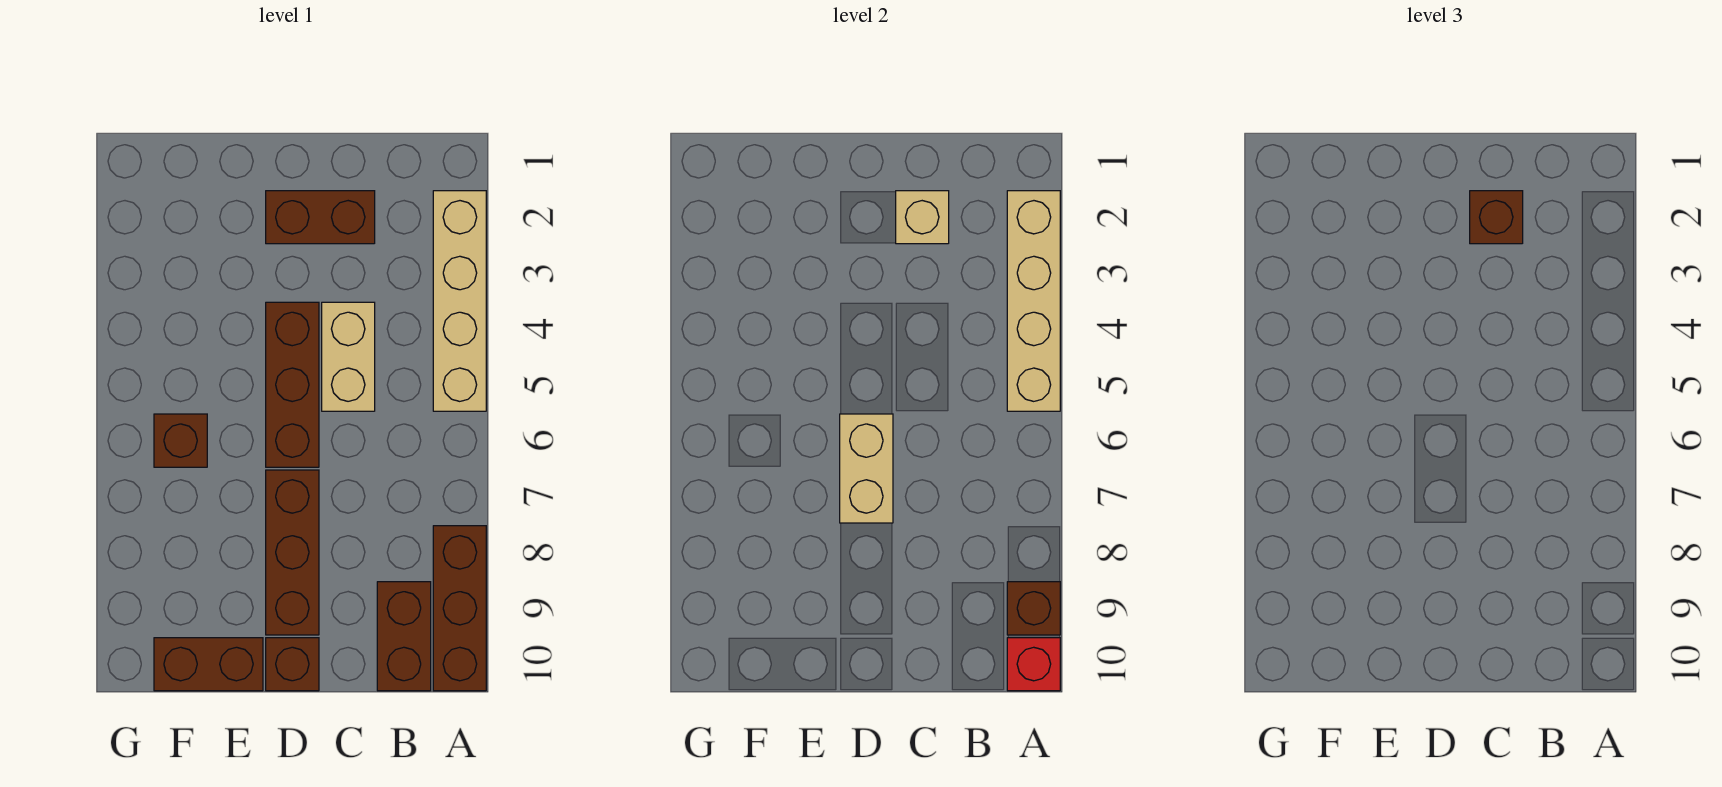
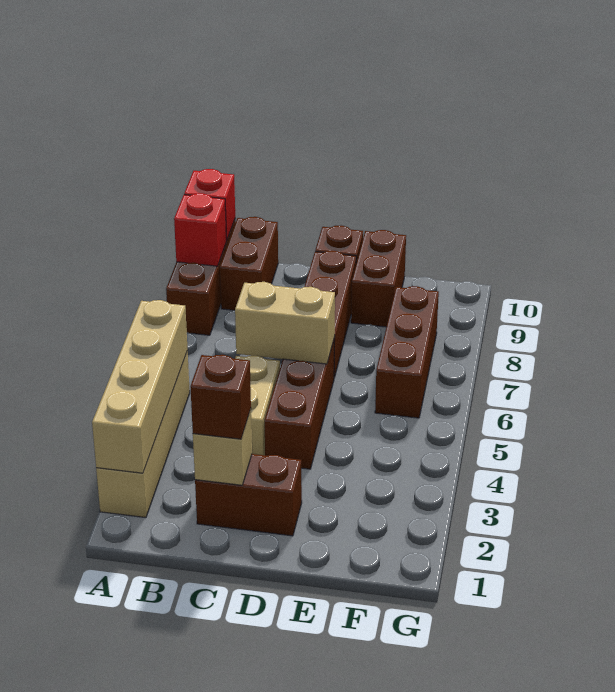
brown 1x1 brick [1007,582,1060,635] -> red 1x1 brick [174,193,226,266]
tan 1x2 brick [840,414,893,523] -> tan 1x2 brick turned to [235,282,335,364]
brown 1x2 brick [154,638,263,691] -> brown 1x2 brick turned to [351,230,406,327]
brown 1x1 brick [154,414,207,467] -> brown 1x3 brick [375,286,439,418]

